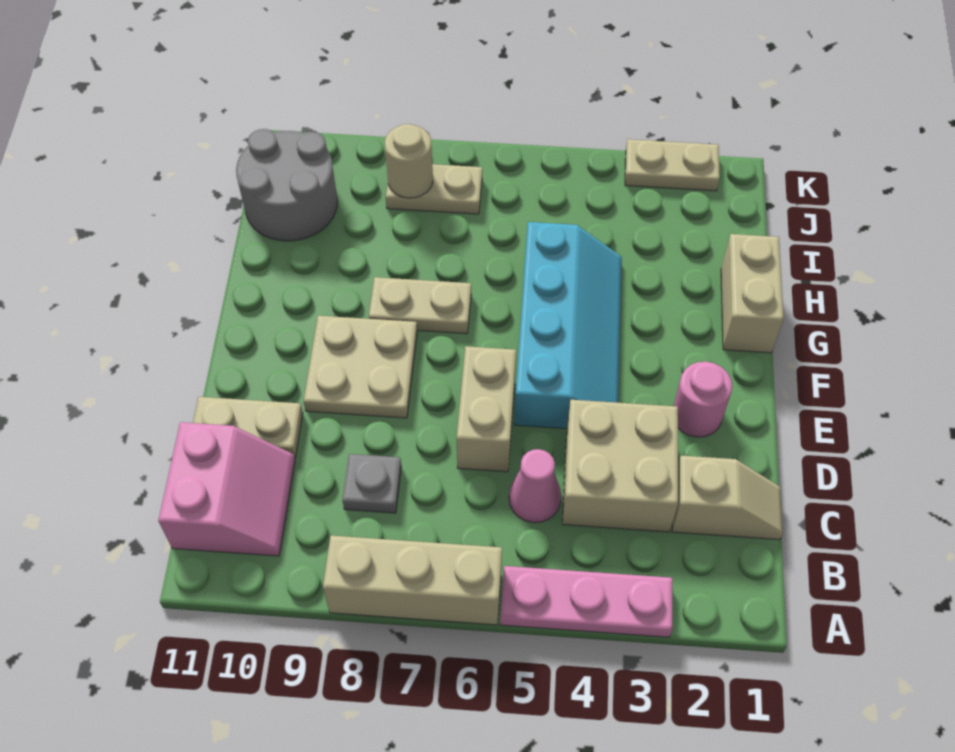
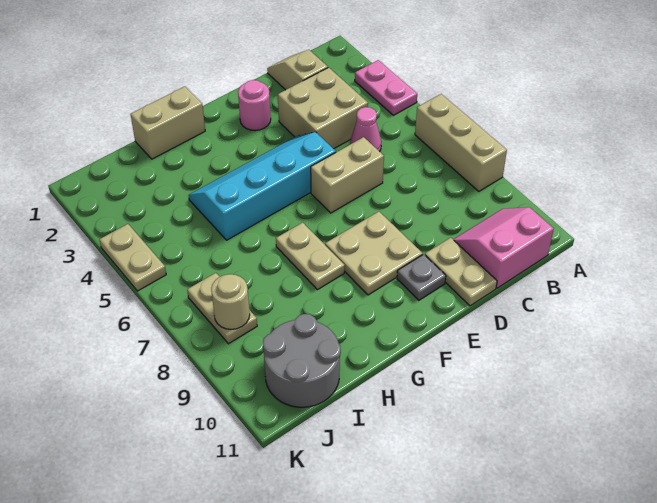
pink 1x3 plate [500,566,672,637] -> pink 1x2 plate [355,60,417,115]
grey 1x1 plate [342,454,401,513] -> grey 1x1 plate moved to [397,254,446,300]
tan 1x2 plate [625,139,720,191] -> tan 1x2 plate moved to [99,224,166,291]

